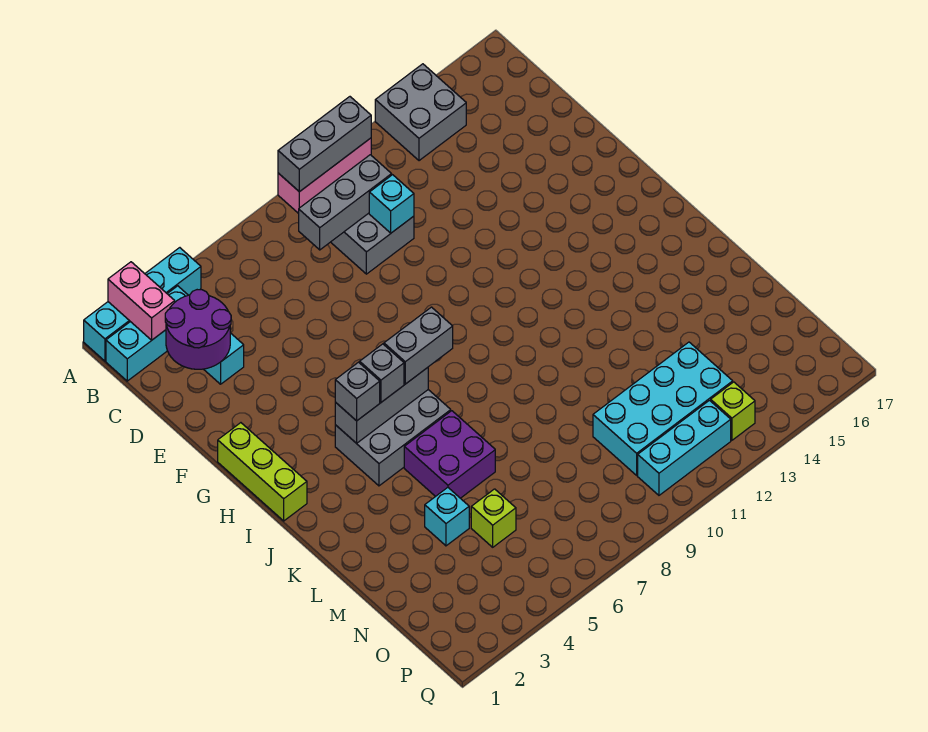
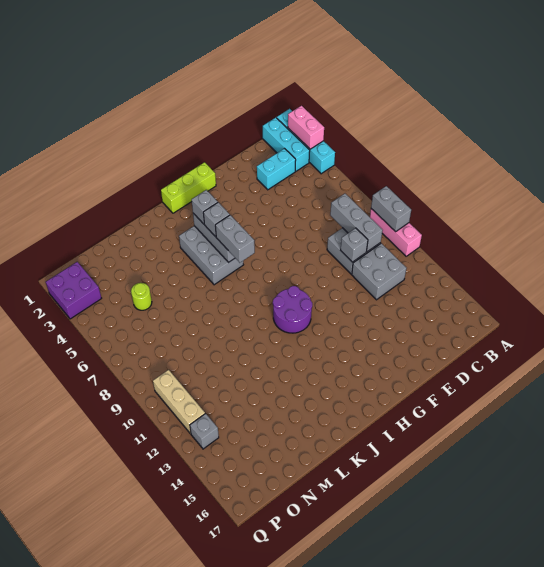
pink 1x2 brick [108,262,175,340] -> pink 1x2 brick turned to [288,106,324,149]
grey 1x3 brick [278,97,371,192] -> grey 1x2 brick [371,186,411,232]
grey 2x2 brick [375,64,466,161] -> grey 2x2 brick moved to [352,243,406,300]
purple 2x2 round brick [165,290,231,369] -> purple 2x2 round brick moved to [273,286,312,333]
cyan 1x1 brick [369,175,414,233] -> grey 1x1 brick [341,228,368,262]
purple 2x2 brick [404,411,495,498] -> purple 2x2 brick moved to [46,262,102,319]
cyan 1x1 brick [425,488,469,546] -> none
lime 1x1 brick [471,489,516,547] -> lime 1x1 round brick [131,283,152,310]
cyan 2x4 brick [593,342,733,475] -> none
cyan 1x3 brick [638,400,731,495] -> tan 1x3 brick [153,370,205,434]
lime 1x1 brick [711,382,755,440] -> grey 1x1 brick [190,414,219,449]

